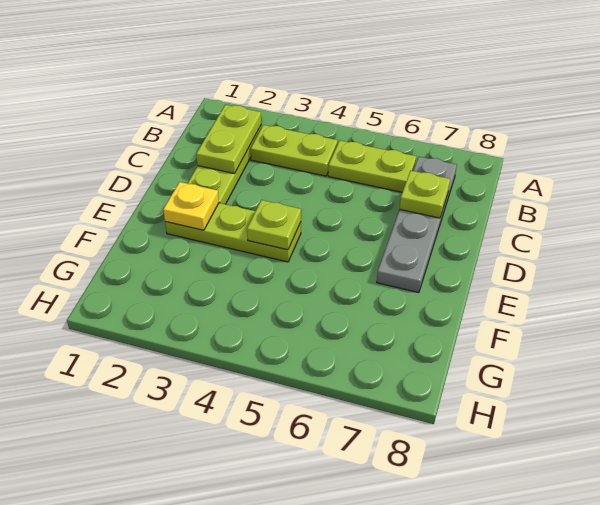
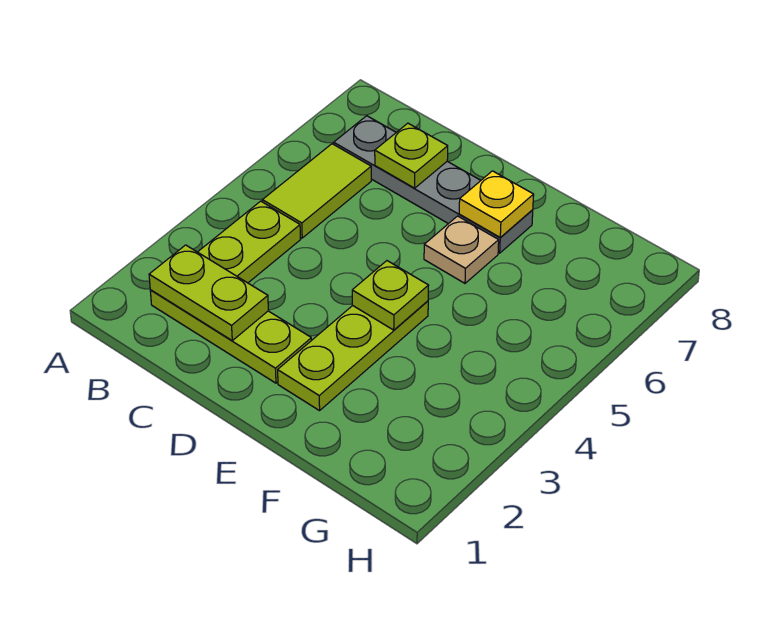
lime 1x2 plate [328,141,416,192] -> lime 1x2 tile [262,144,371,238]
yellow 1x1 plate [163,182,219,230] -> yellow 1x1 plate moved to [459,171,534,238]
none -> tan 1x1 plate [424,216,499,283]

